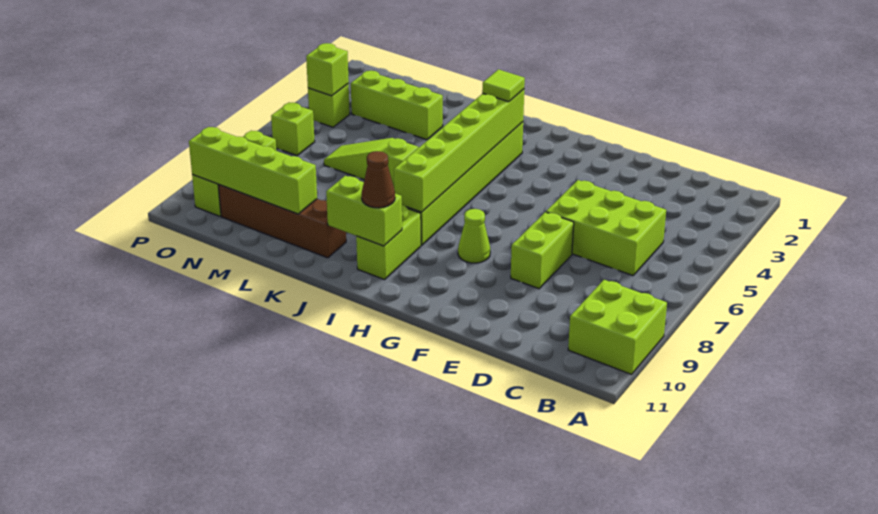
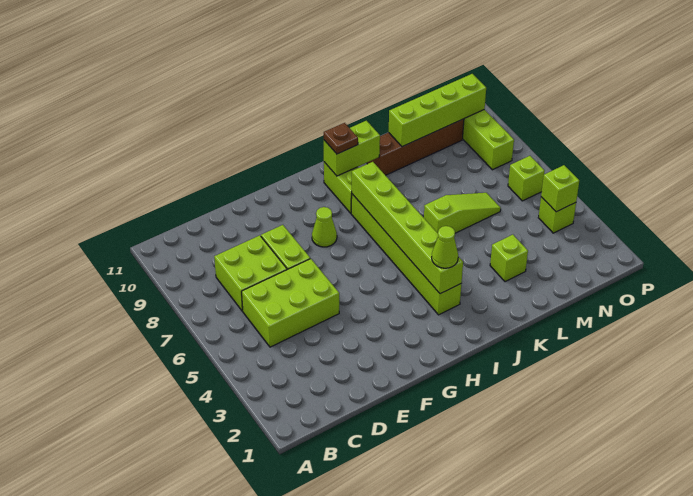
lime 2x2 brick [568,280,667,374] -> lime 2x2 brick moved to [214,235,287,311]
lime 1x1 tile [482,69,525,102] -> lime 1x1 cone [432,226,458,268]
brown 1x1 cone [362,151,395,208] -> brown 1x1 plate [324,123,358,154]
lime 1x3 brick [351,71,443,140] -> lime 1x1 brick [490,235,528,282]

